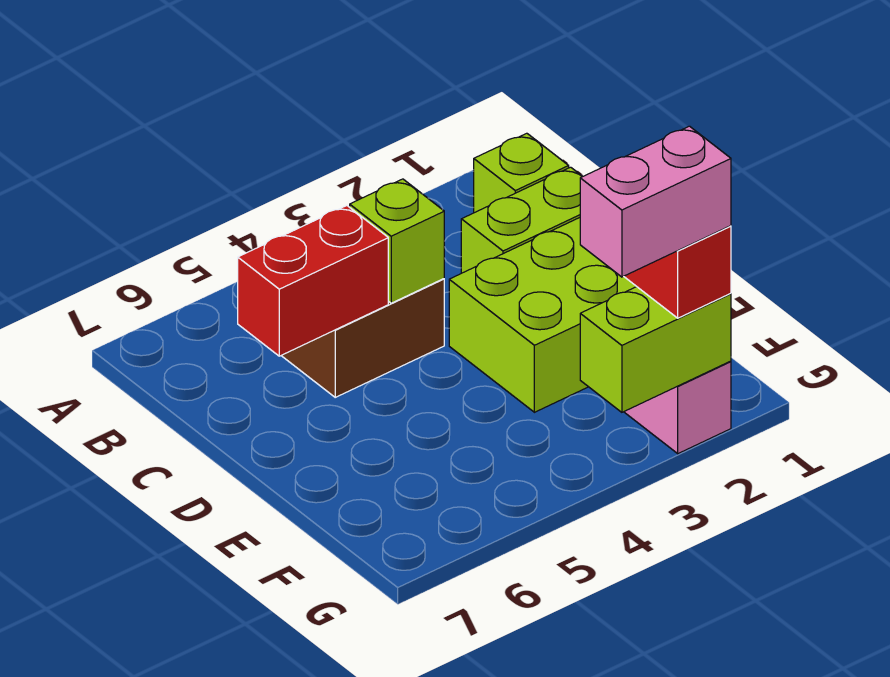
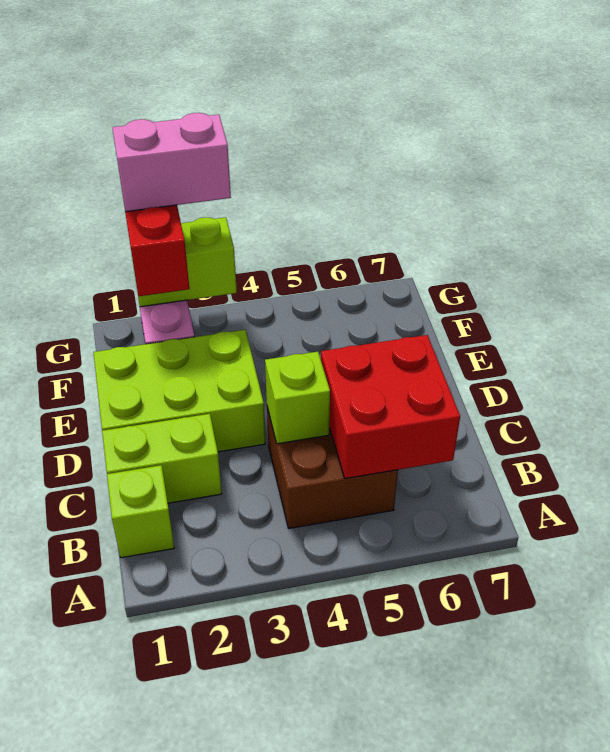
red 1x2 brick [237,206,388,356] -> red 2x2 brick [321,335,460,479]

